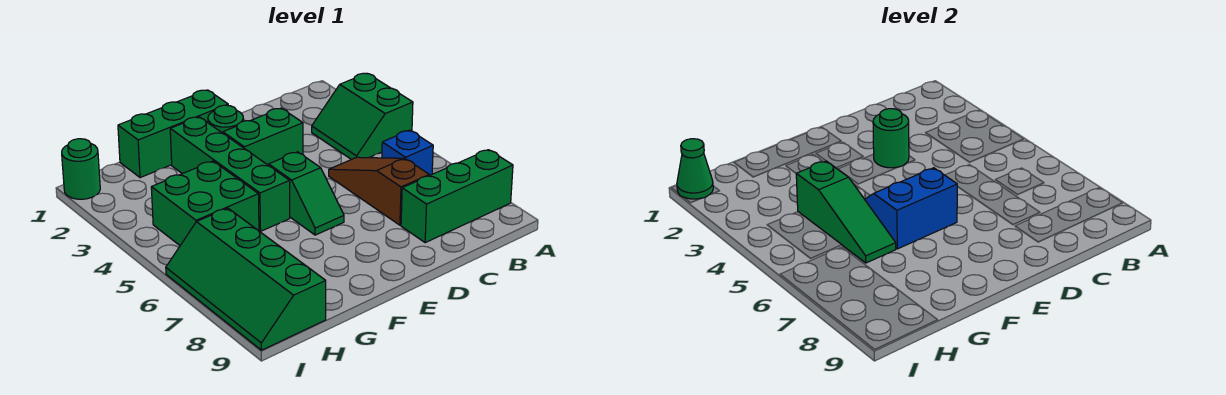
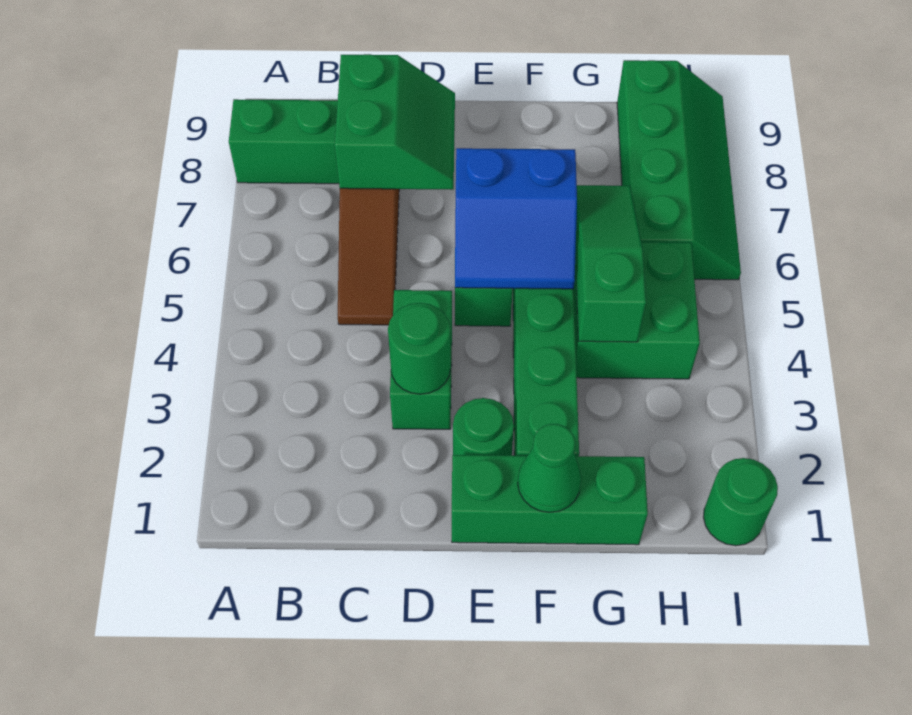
green 2x2 slope [312,73,413,160] -> green 2x2 slope moved to [335,54,455,190]
blue 1x1 brick [382,130,433,176] -> none
green 1x2 brick [223,108,303,165] -> green 1x2 brick turned to [390,290,452,429]
green 1x1 cone [677,139,713,199] -> green 1x1 cone moved to [518,424,581,512]

